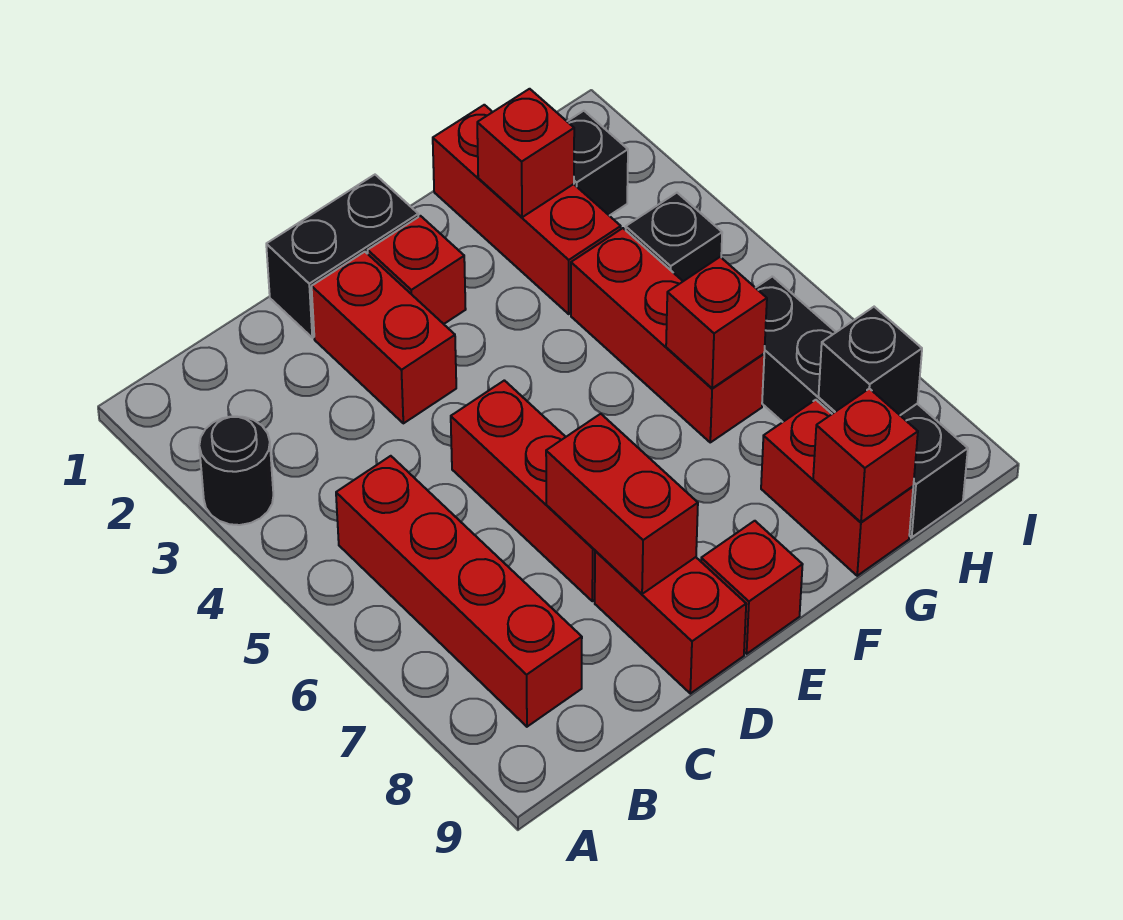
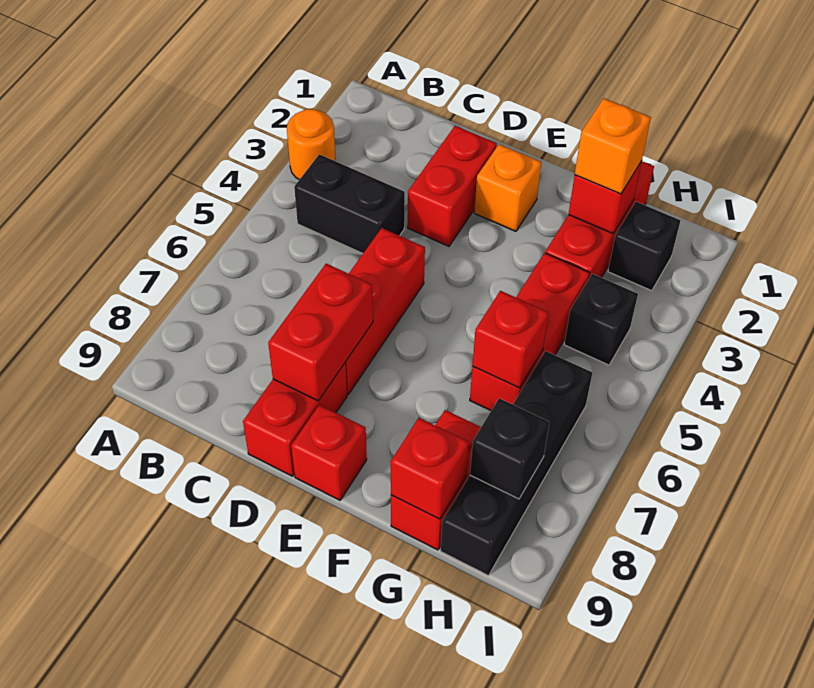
black 1x1 round brick [199,416,273,525] -> orange 1x1 round brick [287,109,336,180]
red 1x4 brick [336,456,582,727] -> none
black 1x2 brick [266,175,418,338] -> black 1x2 brick moved to [294,154,405,253]
red 1x1 brick [368,216,466,324] -> orange 1x1 brick [474,144,541,231]
none -> orange 1x1 brick [575,98,651,194]

